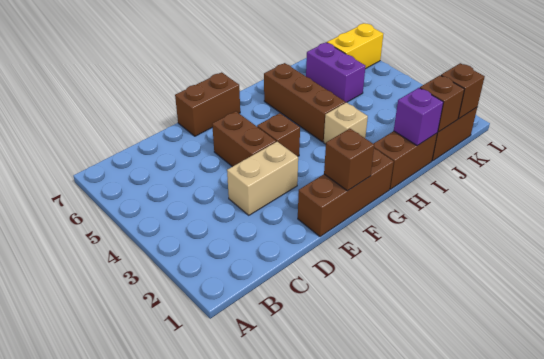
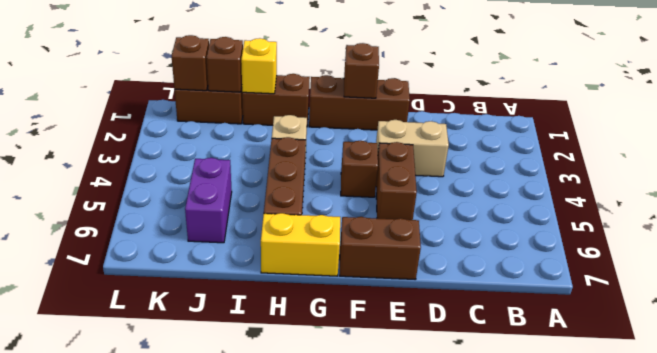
purple 1x1 brick [394,88,443,146] -> yellow 1x1 brick [241,38,277,94]
yellow 1x2 brick [327,23,383,69] -> yellow 1x2 brick moved to [261,213,340,276]

